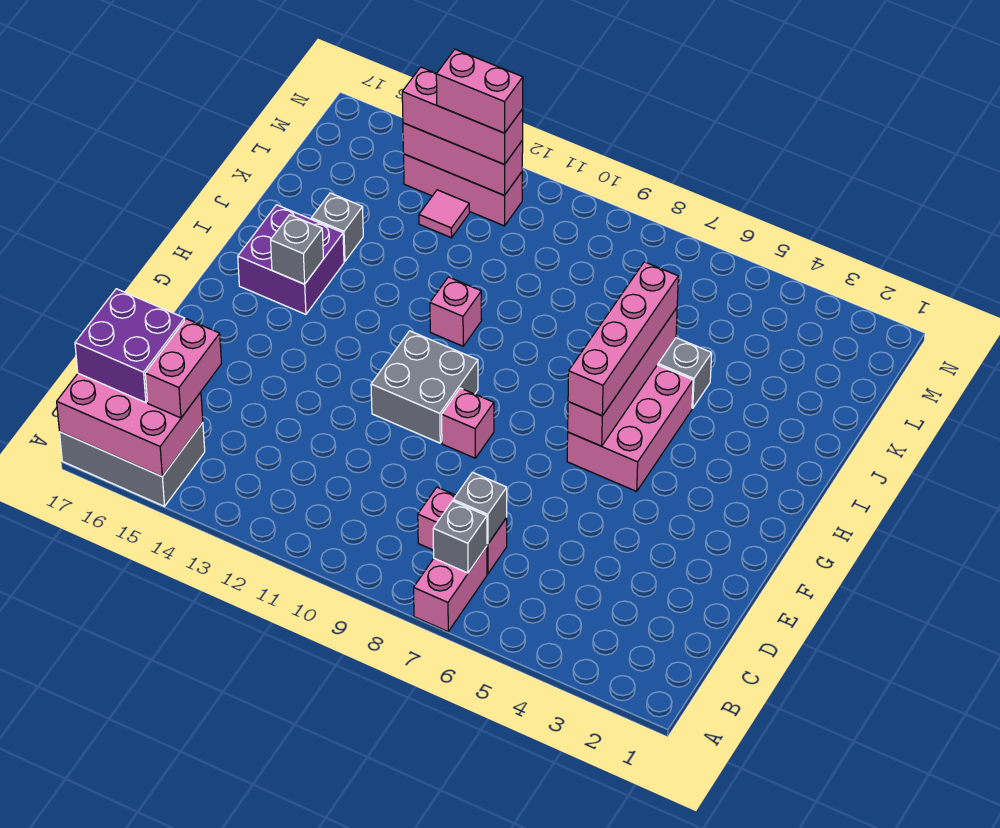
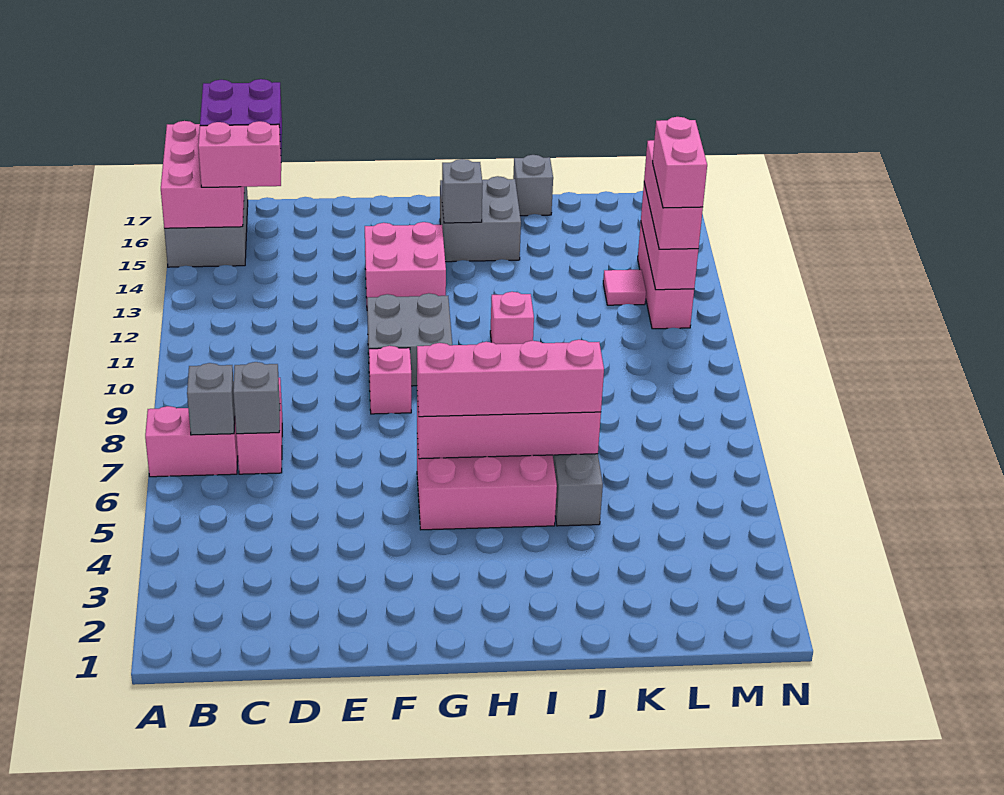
none -> pink 2x2 brick [365,222,446,298]
purple 2x2 brick [238,205,344,314] -> grey 2x2 brick [440,176,521,262]
grey 1x1 brick [311,193,363,261] -> grey 1x1 brick moved to [513,155,553,216]

